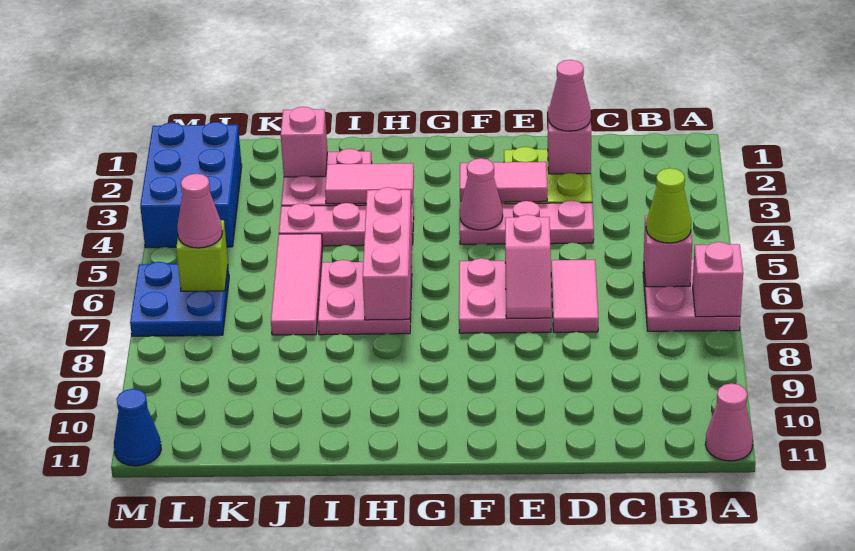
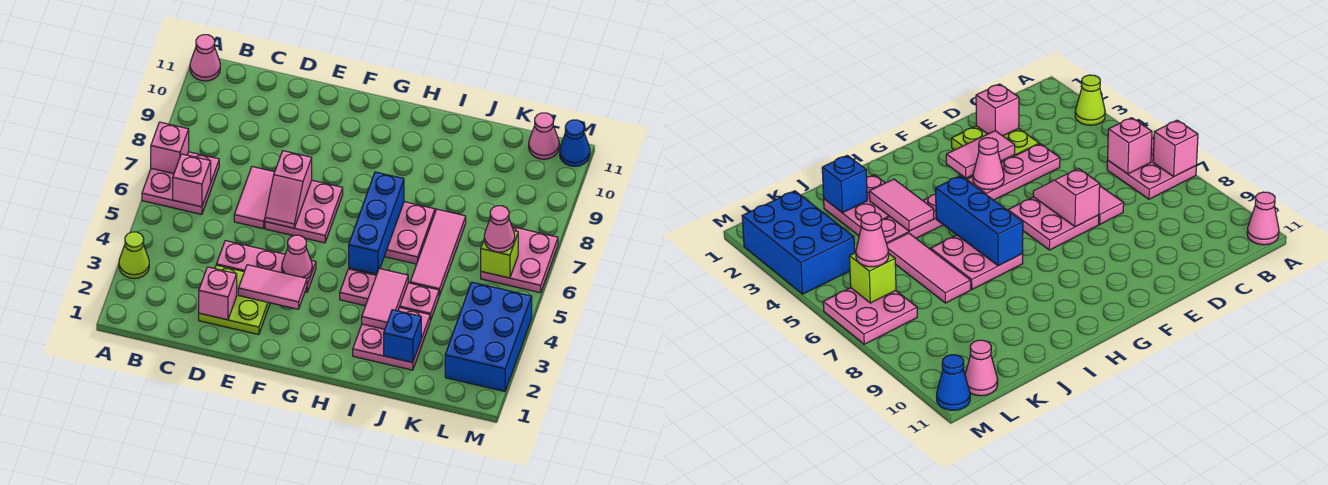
lime 1x1 cone [646,168,691,243] -> lime 1x1 cone moved to [119,232,149,279]
pink 1x1 cone [548,60,591,131] -> pink 1x1 cone moved to [529,113,559,159]
pink 1x2 slope [505,214,551,318] -> pink 1x2 slope turned to [265,151,312,228]
pink 1x2 tile [325,163,414,204] -> pink 1x2 tile turned to [362,269,408,329]
pink 1x3 brick [363,187,412,320] -> blue 1x3 brick [349,172,404,274]
pink 1x1 brick [281,107,327,177] -> blue 1x1 brick [384,310,421,363]
blue 2x2 plate [130,262,229,336] -> pink 2x2 plate [481,227,558,293]

